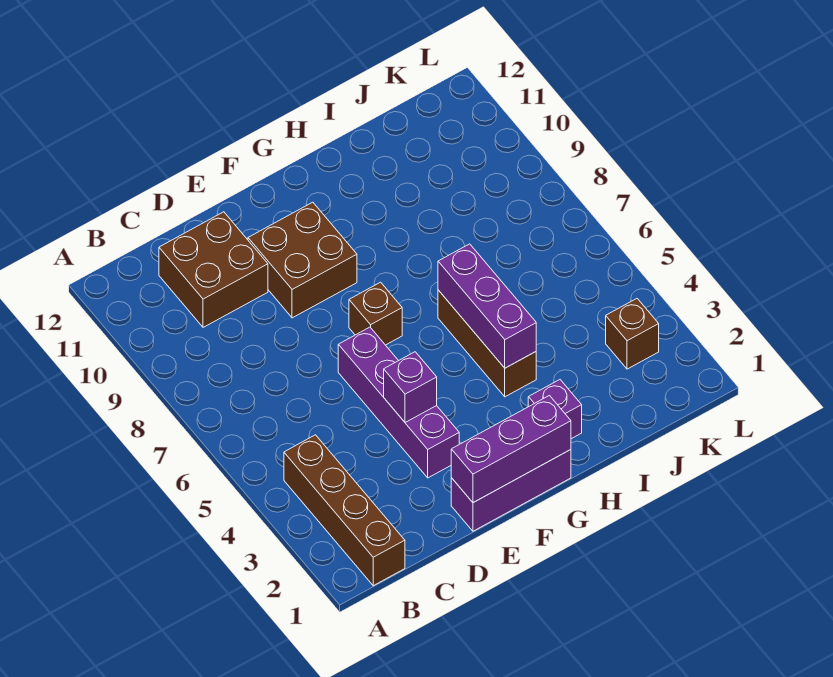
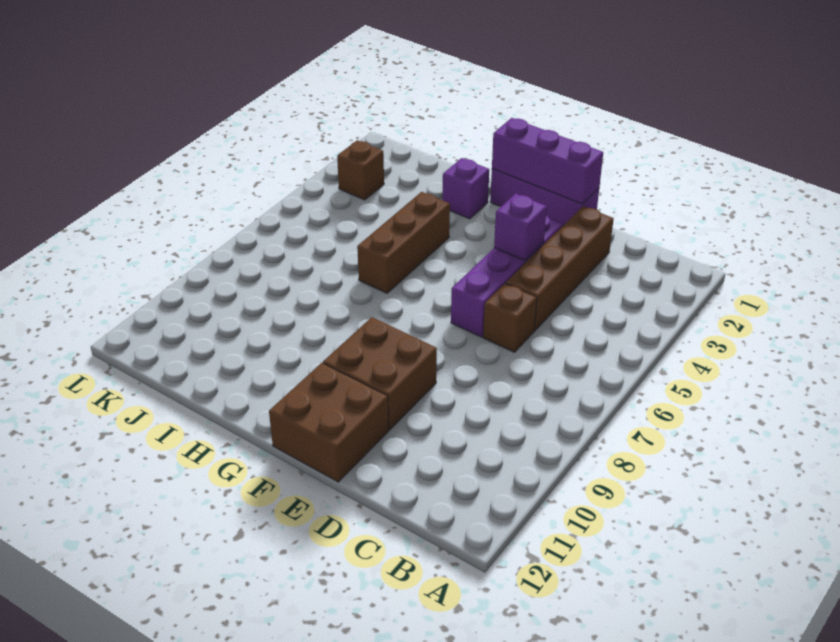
brown 1x4 brick [284,435,405,586] -> brown 1x4 brick moved to [506,206,614,331]
brown 2x2 brick [159,212,268,327] -> brown 2x2 brick moved to [269,363,389,482]
brown 1x1 brick [349,282,402,345] -> brown 1x1 brick moved to [483,283,537,352]
purple 1x3 brick [438,244,536,368] -> none

